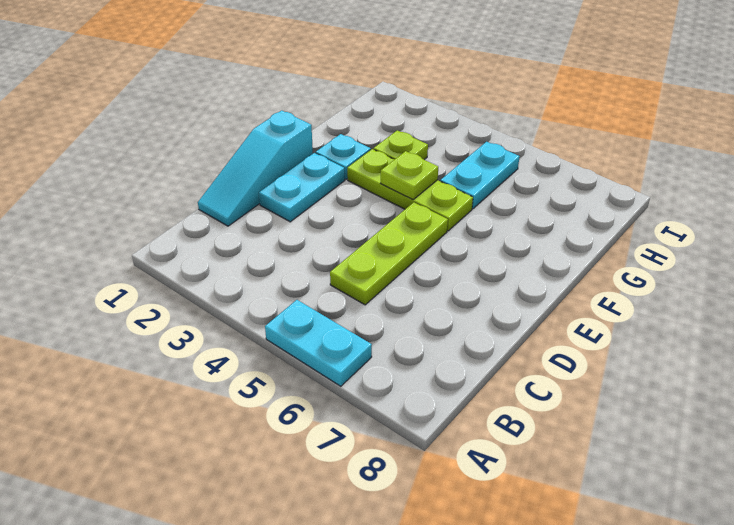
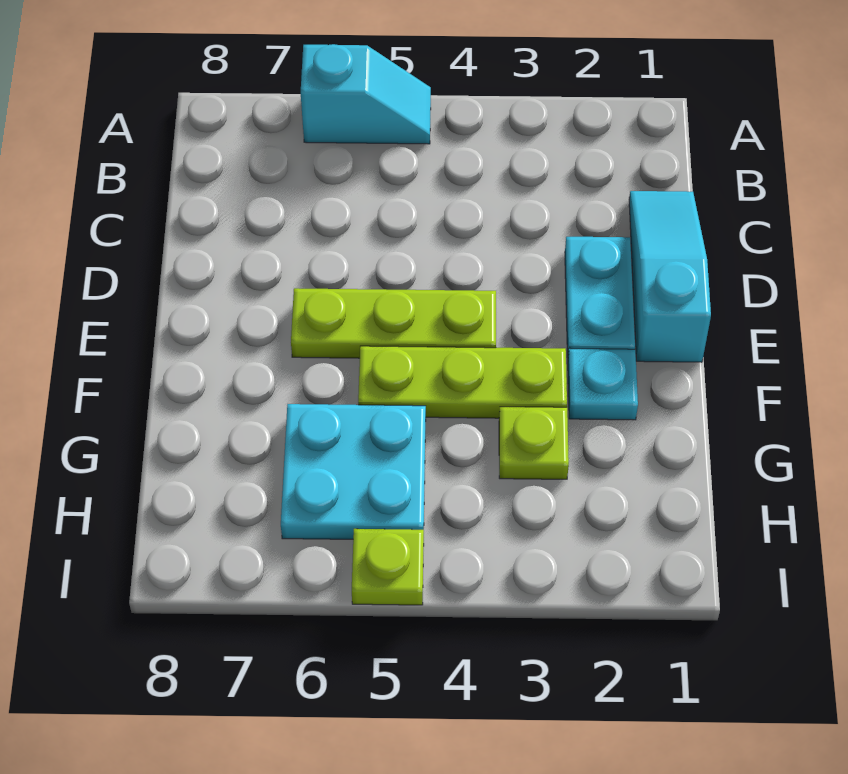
cyan 1x2 plate [265,300,372,386] -> cyan 1x2 slope [301,44,431,144]
lime 1x3 plate [330,202,448,305] -> lime 1x3 plate turned to [291,288,496,358]
lime 1x1 plate [381,151,438,199] -> lime 1x1 plate moved to [352,529,424,605]
cyan 1x2 plate [440,142,520,209] -> cyan 2x2 plate [281,404,426,539]

